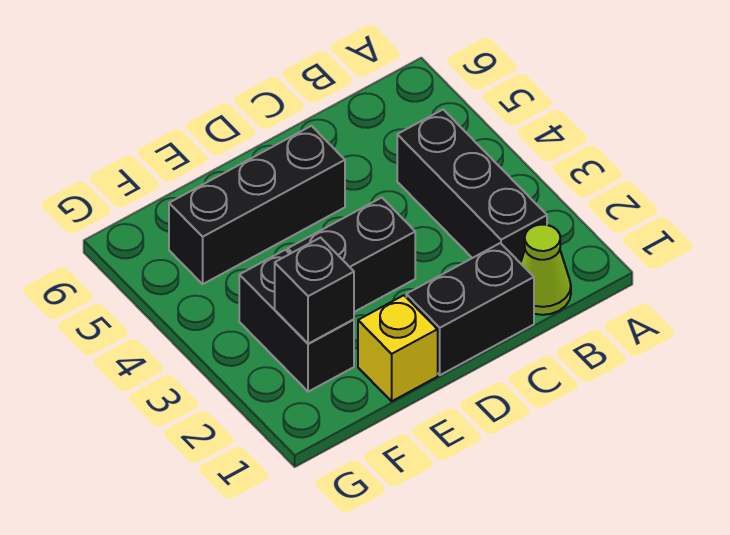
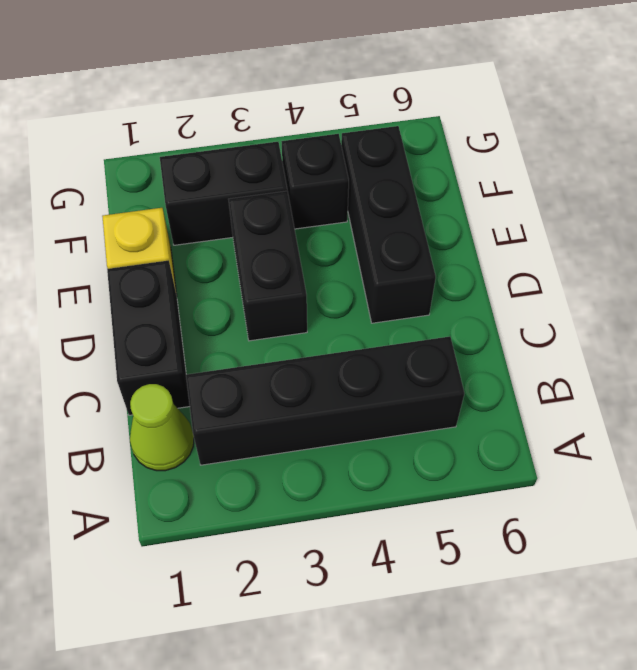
black 1x3 brick [397,110,547,263] -> black 1x4 brick [186,337,464,465]
black 1x1 brick [275,238,354,344] -> black 1x1 brick moved to [281,134,349,229]

